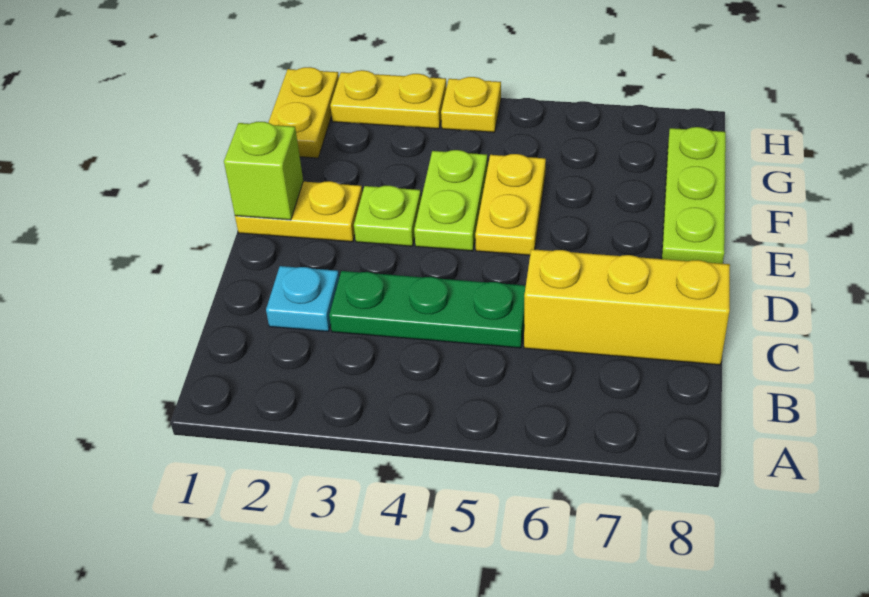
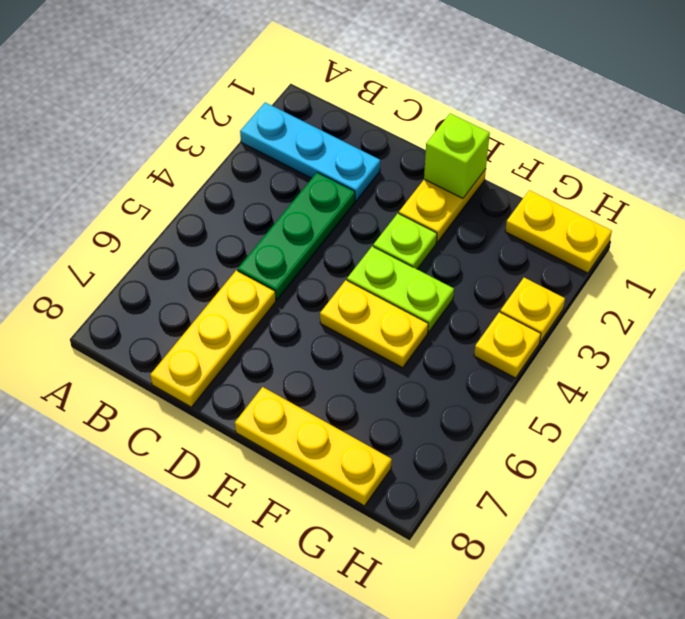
cyan 1x1 plate [266,266,339,332] -> cyan 1x3 plate [240,102,380,201]
yellow 1x3 brick [524,249,730,365] -> yellow 1x3 plate [150,270,276,407]
lime 1x3 plate [662,127,726,264] -> yellow 1x3 plate [235,387,392,506]
yellow 1x2 plate [330,70,446,129] -> yellow 1x1 plate [500,278,565,342]

